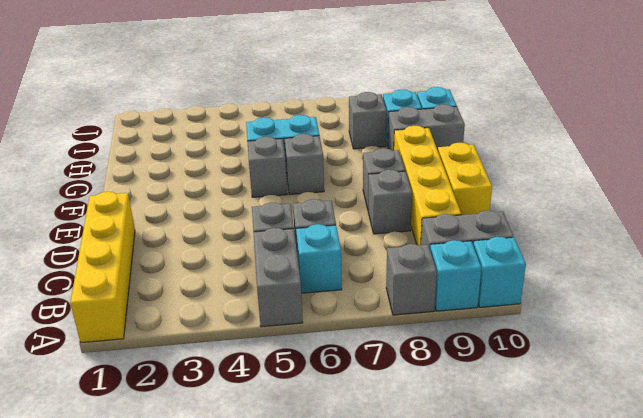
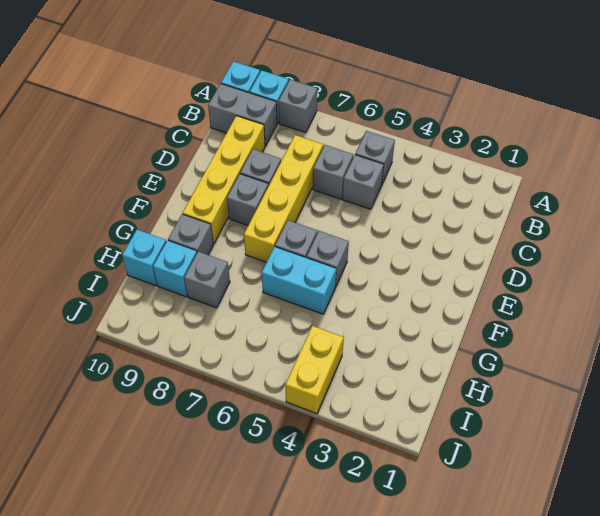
yellow 1x4 brick [70,192,135,343] -> yellow 1x4 brick moved to [244,135,323,262]
grey 1x2 brick [253,228,303,327] -> grey 1x1 brick [355,131,395,184]
cyan 1x1 brick [296,224,342,293] -> none
yellow 1x2 brick [438,143,492,215] -> yellow 1x2 brick moved to [285,326,344,414]
grey 1x2 brick [388,104,465,151] -> grey 1x1 brick [168,214,213,255]

